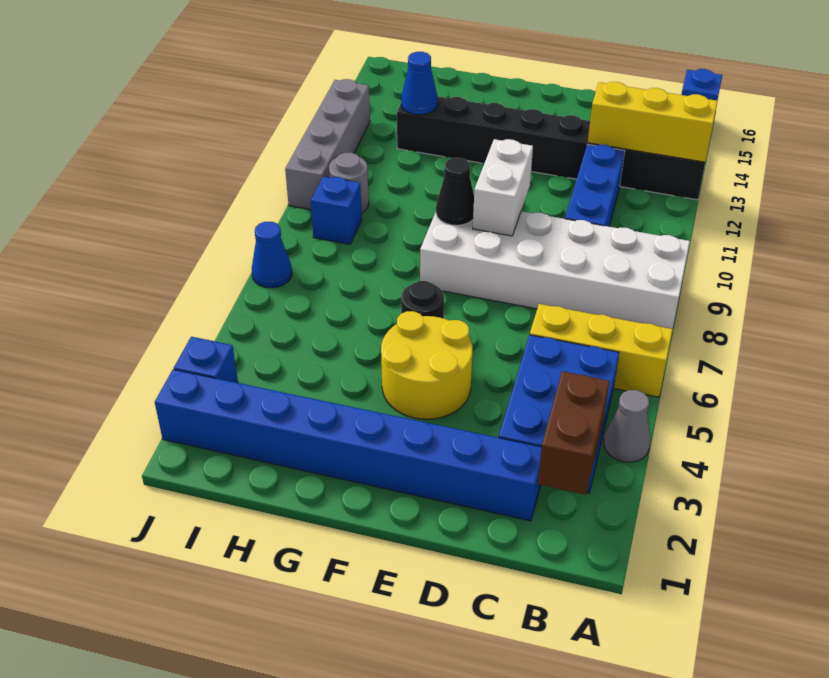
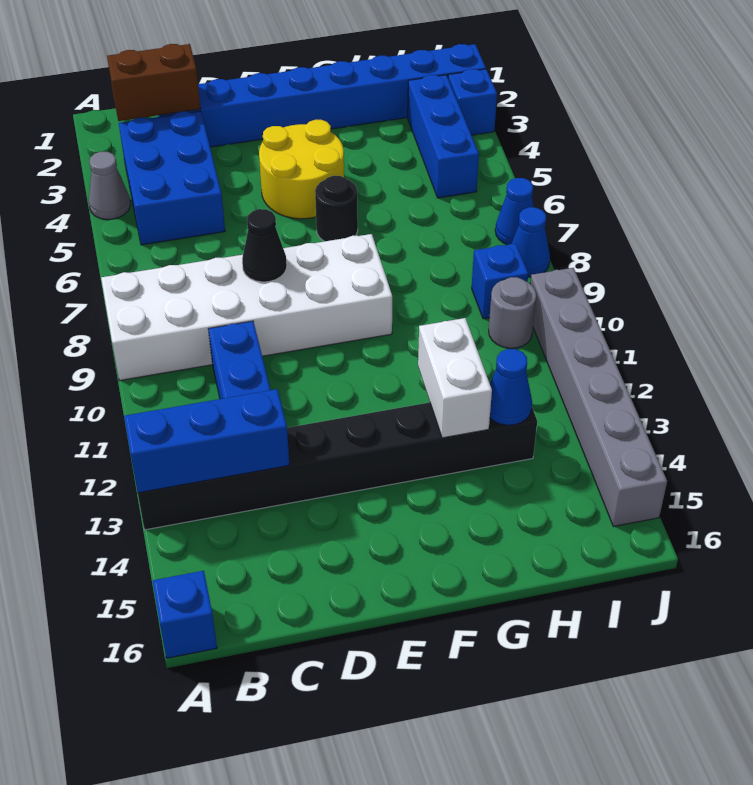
yellow 1x3 brick [530,304,673,397] -> none
yellow 1x3 brick [588,82,717,162] -> blue 1x3 brick [124,389,289,493]
brown 1x2 brick [538,371,610,495] -> brown 1x2 brick turned to [107,44,201,121]
white 1x2 brick [473,139,533,236] -> white 1x2 brick moved to [418,318,492,438]
black 1x1 cone [436,158,474,226] -> black 1x1 cone moved to [242,209,287,282]
none -> blue 1x3 brick [408,75,479,198]
none -> blue 1x1 cone [512,207,550,277]
grey 1x4 brick [285,79,370,210] -> grey 1x6 brick [530,268,667,527]

